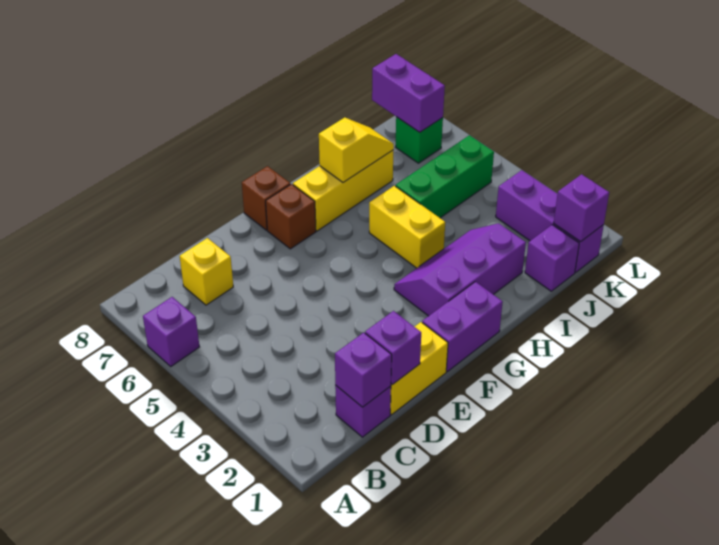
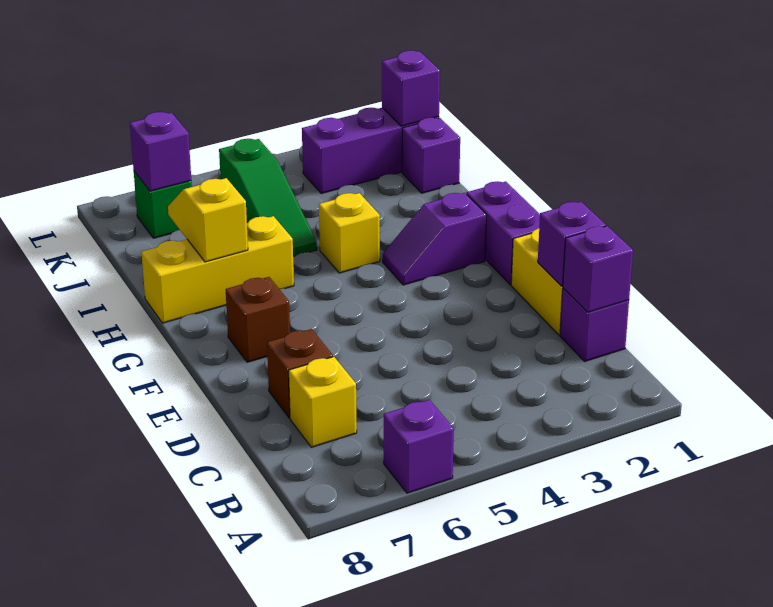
brown 1x1 brick [242,166,290,230] -> brown 1x1 brick moved to [267,329,333,418]
purple 2x3 slope [394,223,526,316] -> purple 1x2 slope [383,193,486,285]
yellow 1x3 brick [293,150,393,231] -> yellow 1x3 brick turned to [142,216,294,323]
yellow 1x2 brick [369,186,445,268] -> yellow 1x1 brick [319,193,380,273]
green 1x3 brick [396,135,494,218] -> green 1x3 slope [219,139,317,257]
purple 1x2 brick [372,54,445,132] -> purple 1x1 brick [130,112,191,191]

